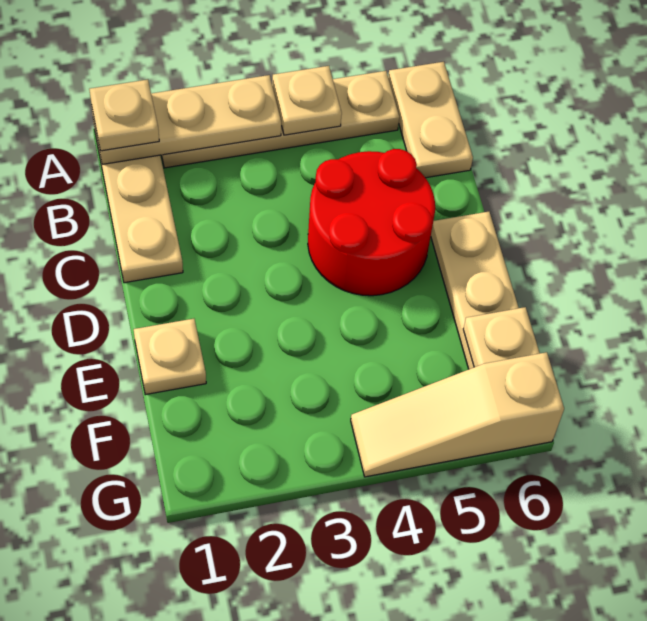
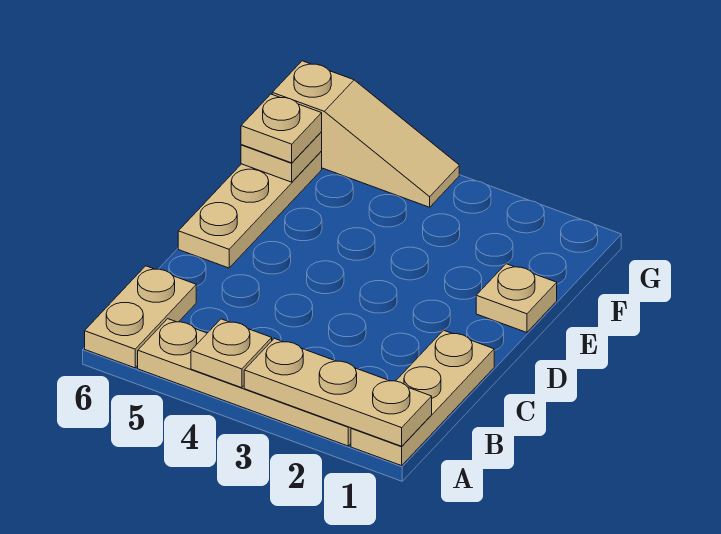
tan 1x1 plate [89,80,159,151] -> tan 1x1 plate moved to [241,94,322,163]
red 2x2 round brick [308,149,435,296] -> none

